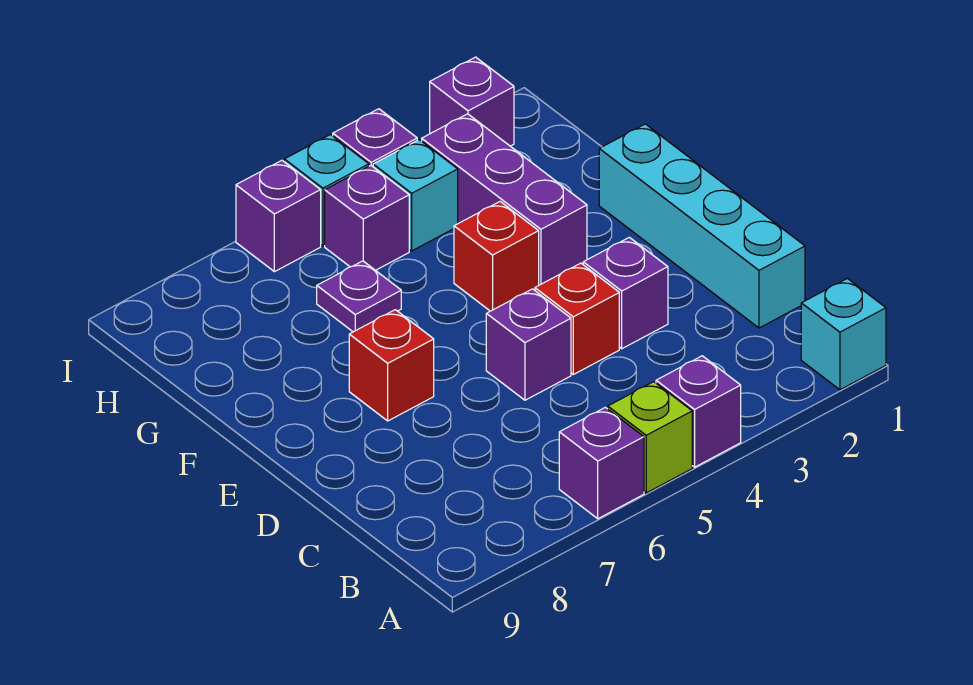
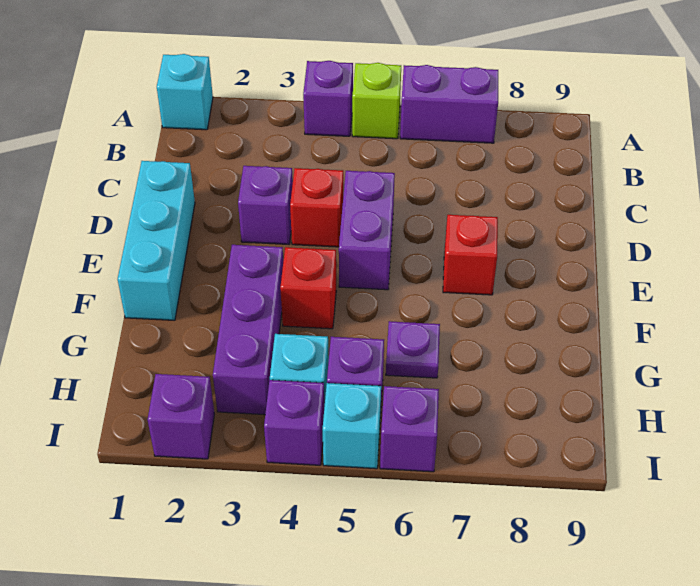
purple 1x1 brick [559,407,644,519] -> purple 1x2 brick [400,65,498,143]
cyan 1x4 brick [599,124,805,328] -> cyan 1x3 brick [118,161,195,320]
purple 1x1 brick [486,289,571,400] -> purple 1x2 brick [339,171,395,290]

